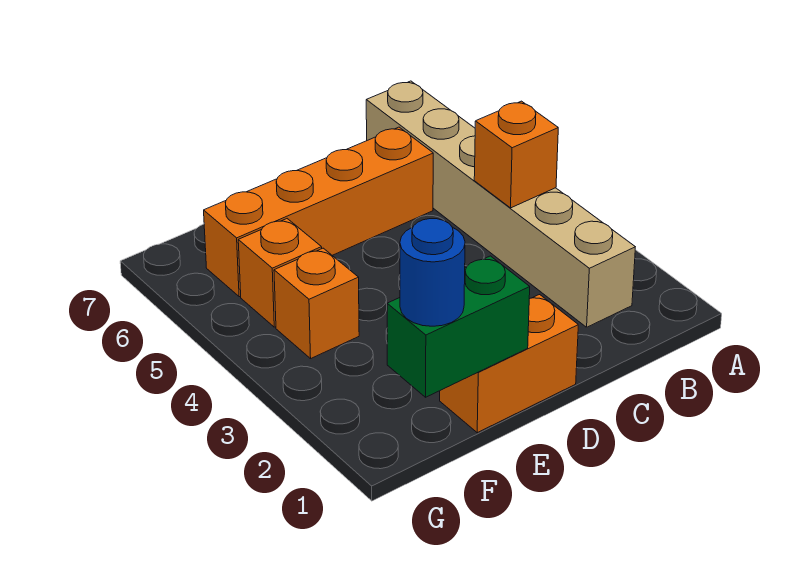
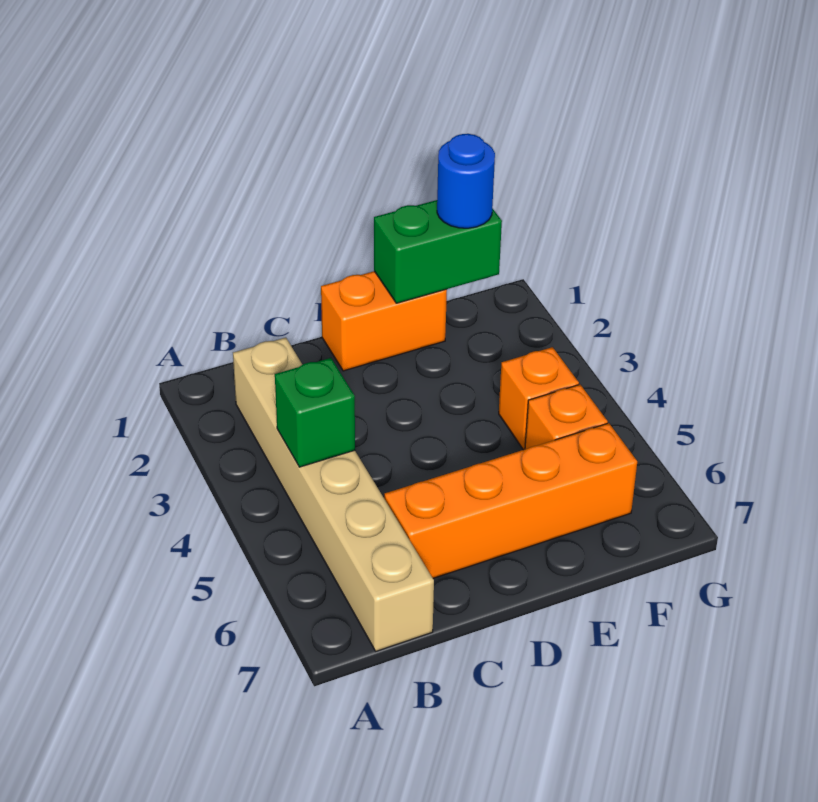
orange 1x1 brick [474,101,558,208] -> green 1x1 brick [275,358,355,467]

